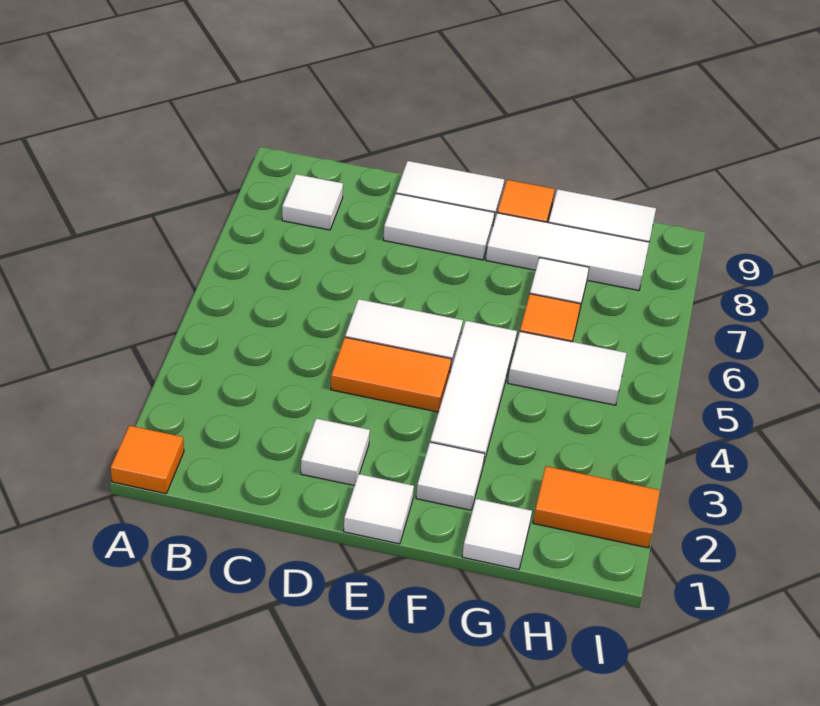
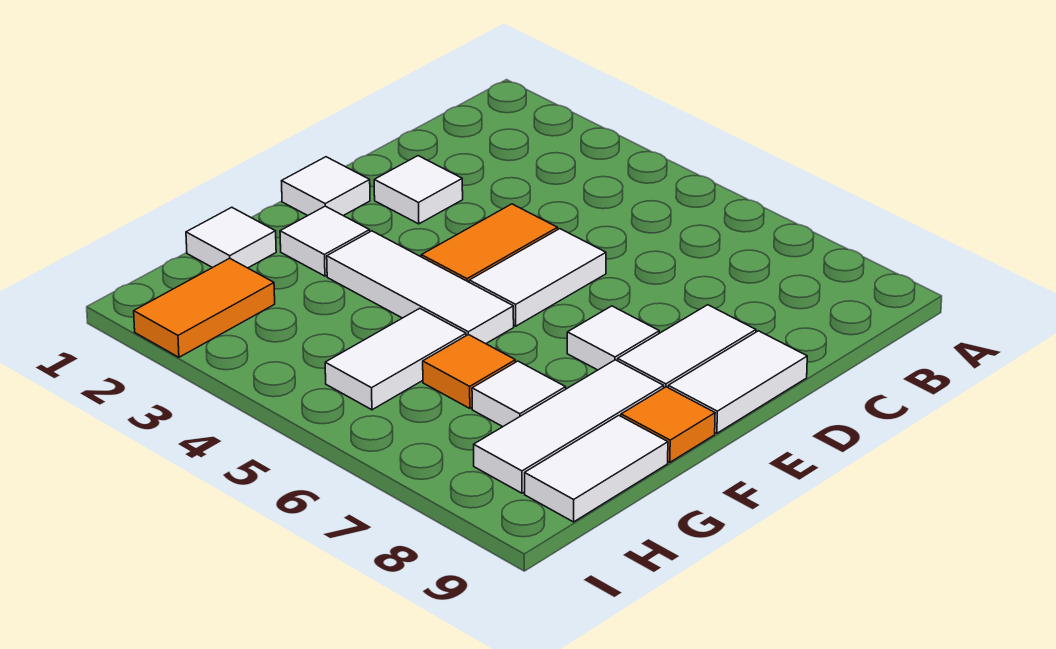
orange 1x1 tile [111,426,184,494] -> none
white 1x1 tile [282,174,343,230] -> white 1x1 tile moved to [567,306,659,370]

